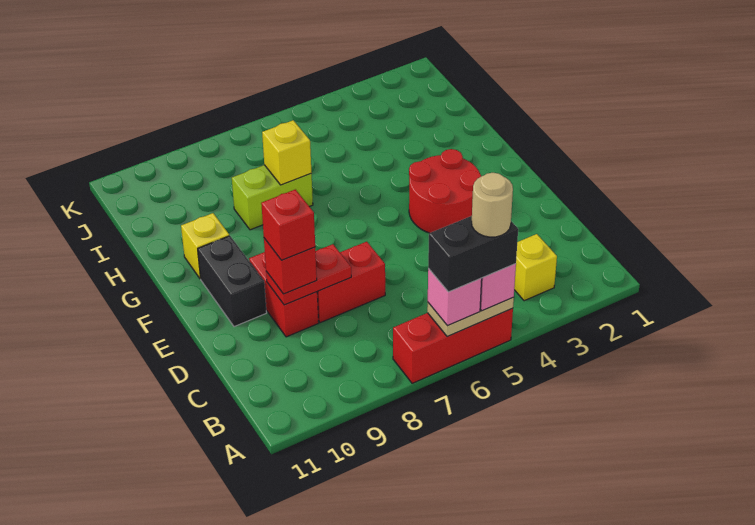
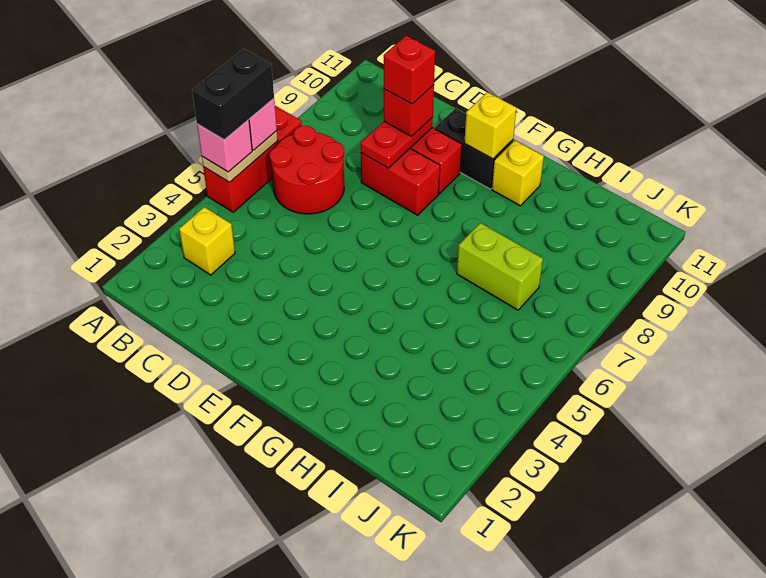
tan 1x1 round brick [472,173,513,237] -> none
red 1x2 brick [317,242,385,323] -> red 1x2 brick turned to [361,149,440,215]
red 2x2 round brick [409,149,481,233] -> red 2x2 round brick moved to [270,125,344,214]
lime 1x2 brick [232,165,313,230] -> lime 1x2 brick turned to [457,223,543,310]
yellow 1x1 brick [262,120,312,185] -> yellow 1x1 brick moved to [464,92,516,159]

